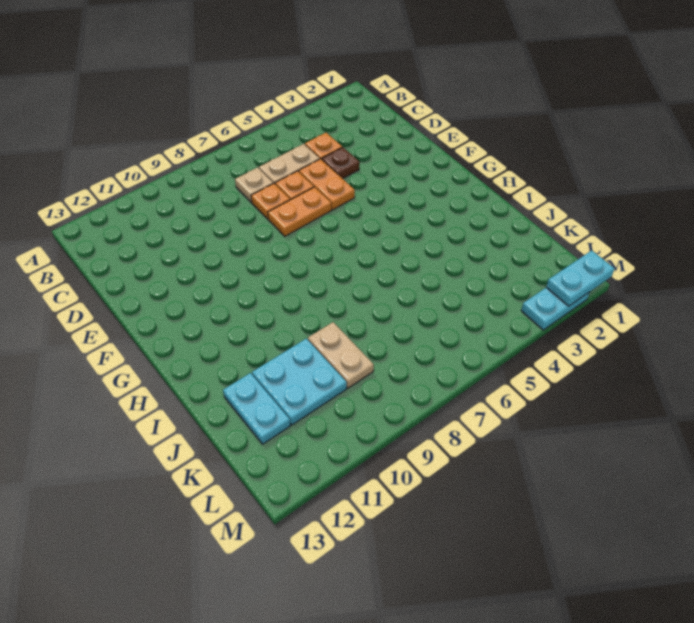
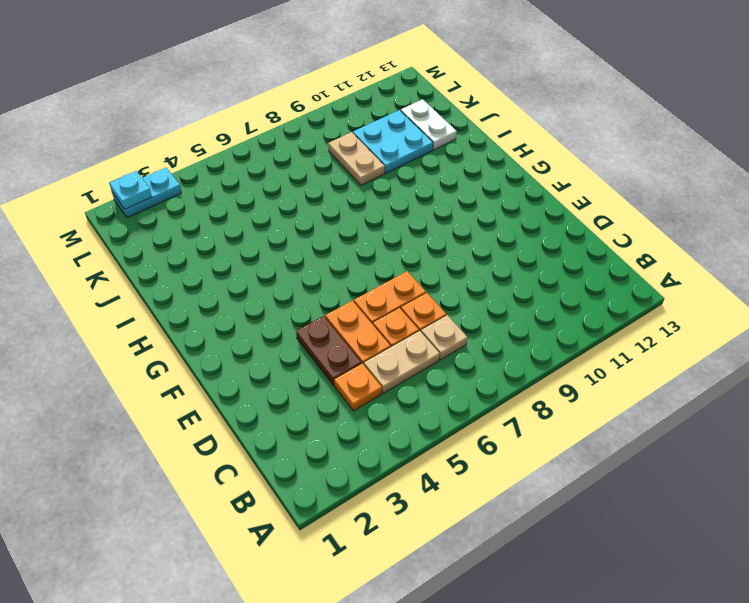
brown 1x1 plate [322,147,360,179] -> brown 1x2 plate [296,316,362,385]
cyan 1x2 plate [223,373,290,444] -> white 1x2 plate [401,99,457,150]
cyan 1x2 plate [546,250,614,306] -> cyan 1x1 plate [109,171,152,209]

